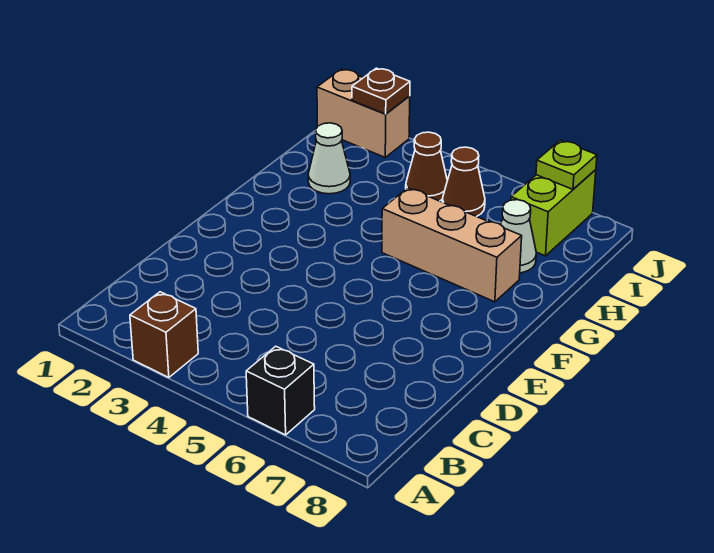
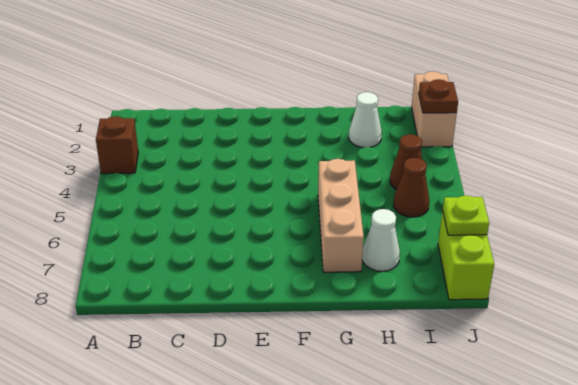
black 1x1 brick [246,346,315,435] -> none
lime 1x2 brick [511,170,596,256] -> lime 1x2 brick turned to [438,211,494,300]

